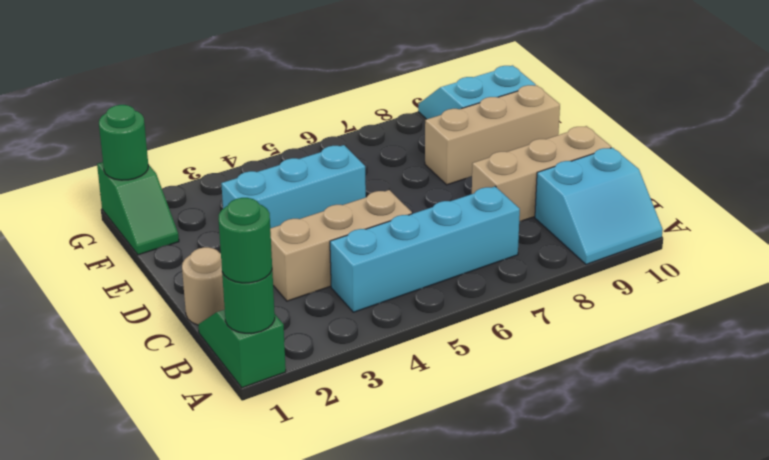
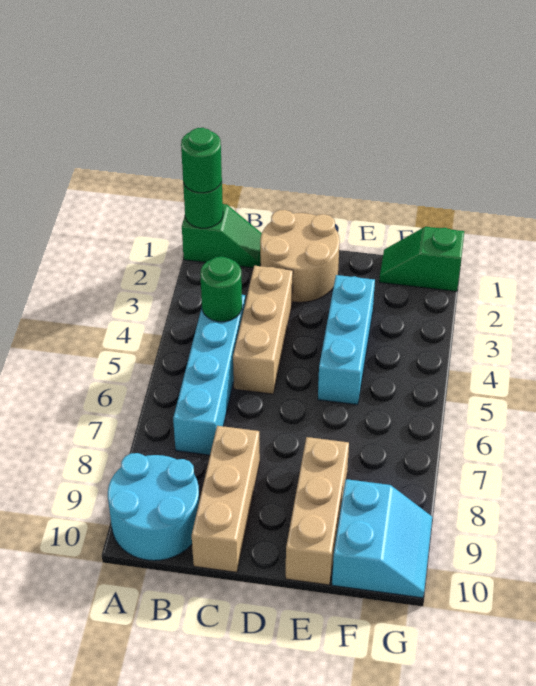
cyan 2x2 slope [535,148,663,264] -> cyan 2x2 round brick [108,453,199,561]
tan 1x1 round brick [182,247,225,325] -> tan 2x2 round brick [260,210,340,302]
green 1x1 round brick [99,105,148,180] -> green 1x1 round brick moved to [200,257,242,322]

